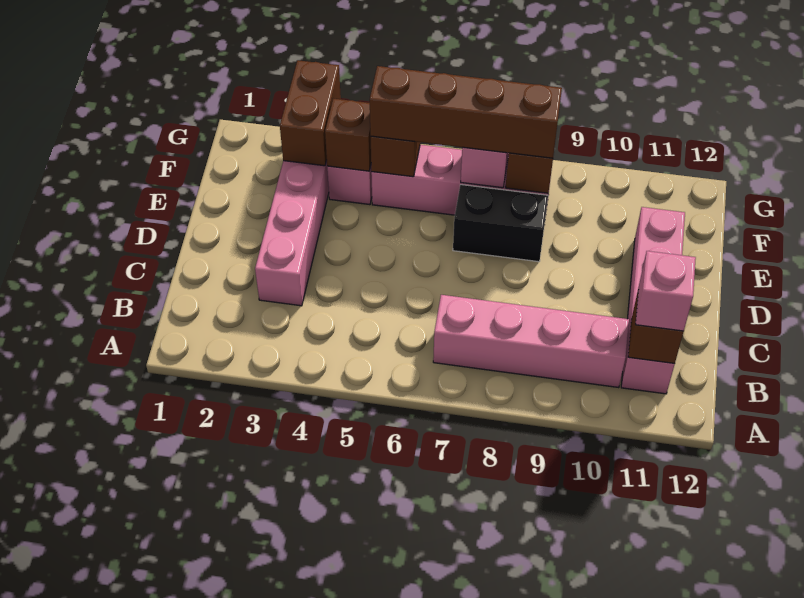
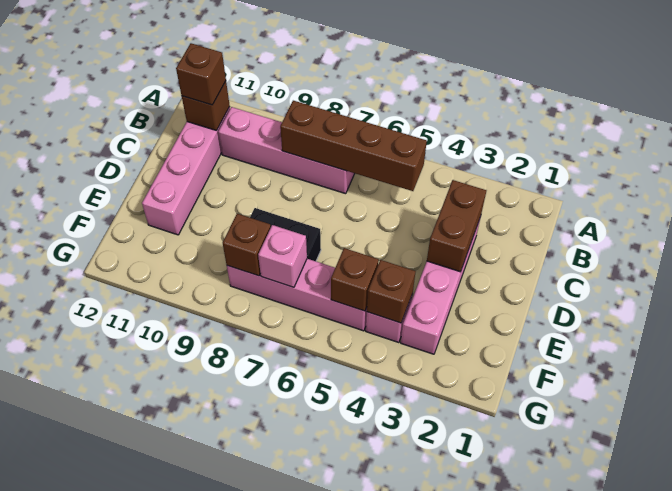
pink 1x1 brick [636,251,696,331] -> brown 1x1 brick [176,43,226,105]
brown 1x2 brick [280,60,341,166] -> brown 1x2 brick moved to [427,180,486,272]
brown 1x4 brick [370,66,562,158] -> brown 1x4 brick moved to [280,101,427,191]

